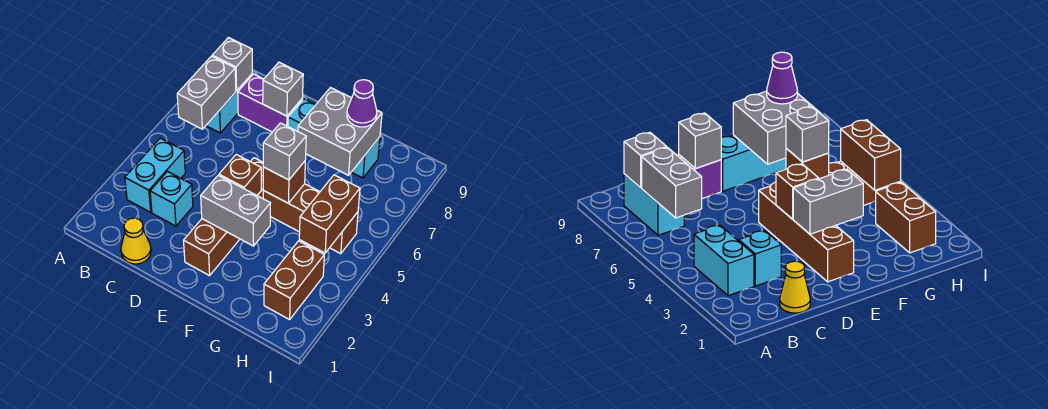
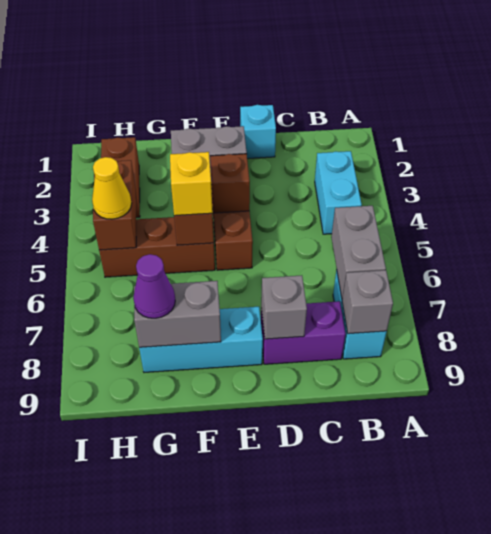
yellow 1x1 cone [121,218,151,264] -> yellow 1x1 cone moved to [92,157,132,219]
cyan 1x1 brick [150,172,193,226] -> cyan 1x1 brick moved to [240,105,276,159]
grey 1x1 brick [263,123,306,180] -> yellow 1x1 brick [170,152,213,216]
grey 2x2 brick [298,88,382,175] -> grey 1x2 brick [134,281,221,348]

